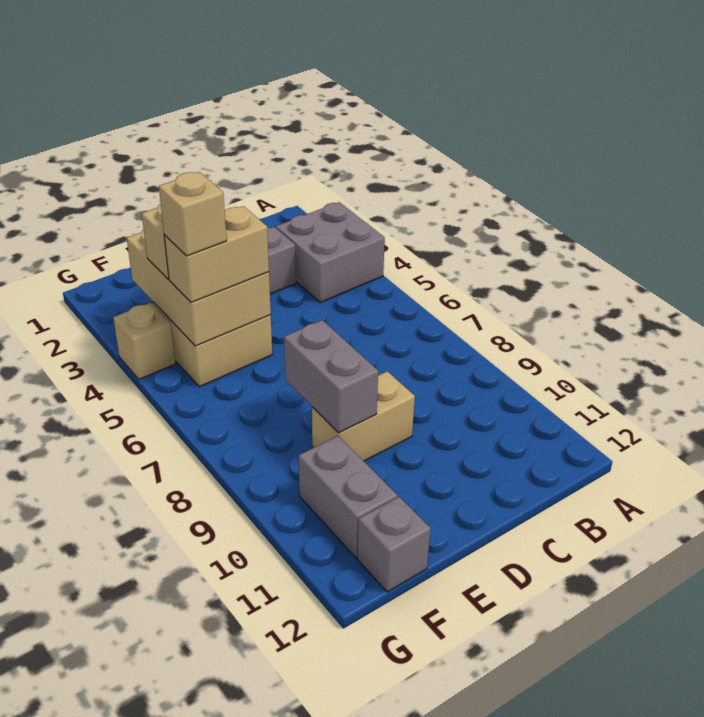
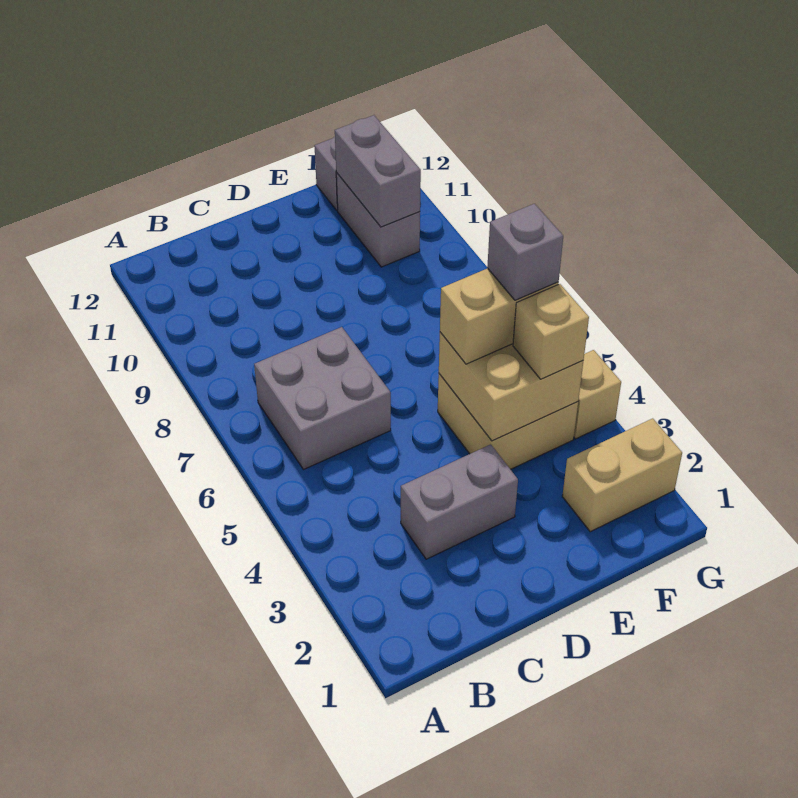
grey 2x2 brick [276,202,385,303] -> grey 2x2 brick moved to [254,327,391,470]
tan 1x2 brick [312,371,415,461] -> tan 1x2 brick moved to [562,418,682,532]
tan 2x3 brick [127,229,271,346] -> tan 2x2 brick [439,332,583,441]
grey 1x2 brick [284,320,378,433] -> grey 1x2 brick moved to [335,115,421,227]
tan 1x1 brick [159,172,227,256] -> grey 1x1 brick [487,204,563,300]

